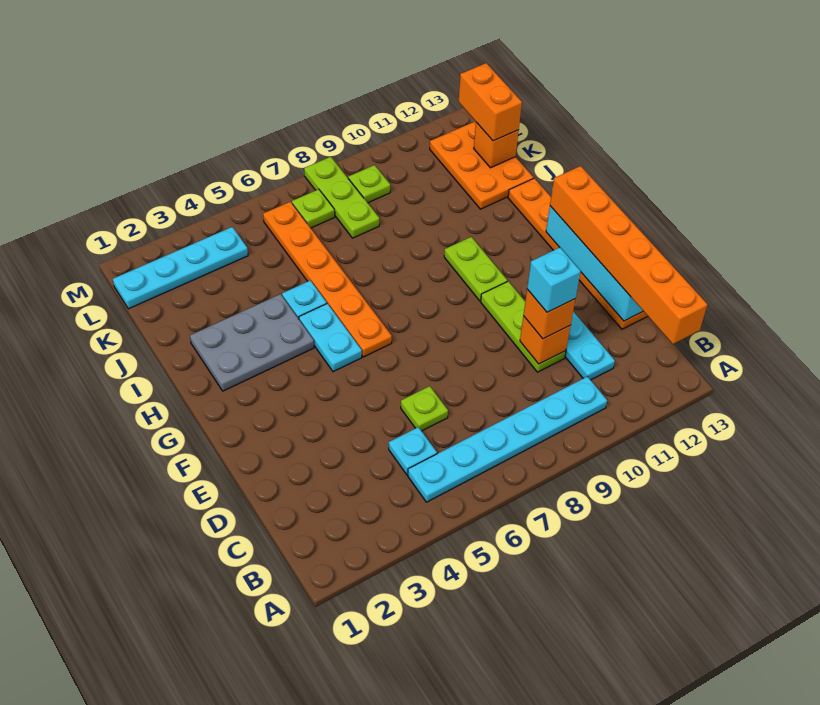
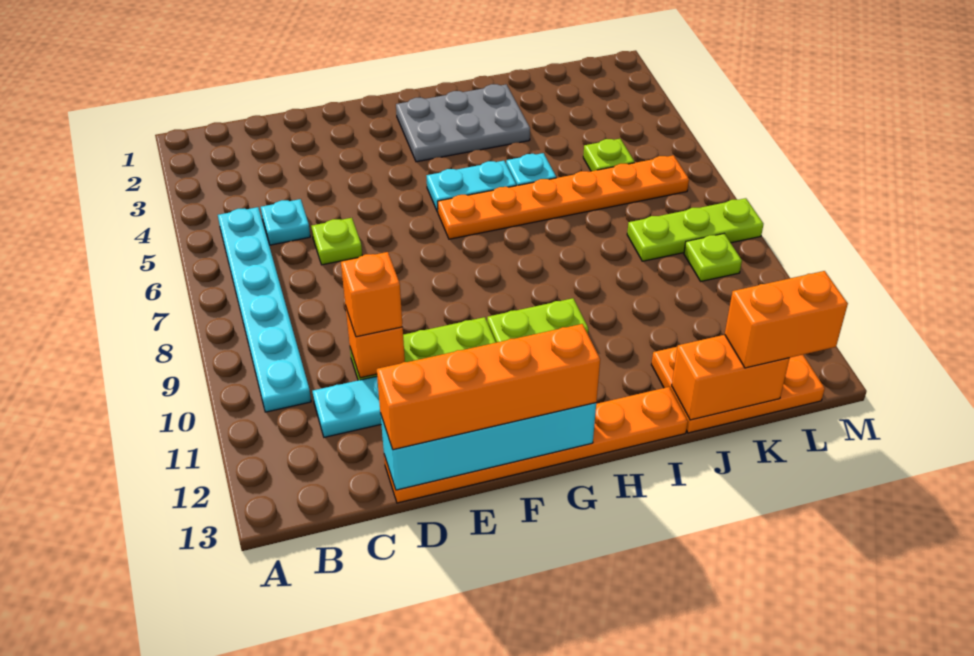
orange 1x6 brick [550,166,707,344] -> orange 1x4 brick [377,324,600,450]
cyan 1x1 brick [527,247,581,312] -> none
grey 2x3 plate [190,294,314,391] -> grey 2x3 plate turned to [396,84,530,162]
orange 1x1 brick [474,122,519,168] -> orange 1x2 brick [672,335,790,420]
cyan 1x4 plate [113,227,248,309] -> none
lime 1x1 plate [292,189,335,228] -> lime 1x1 plate moved to [583,139,634,171]

